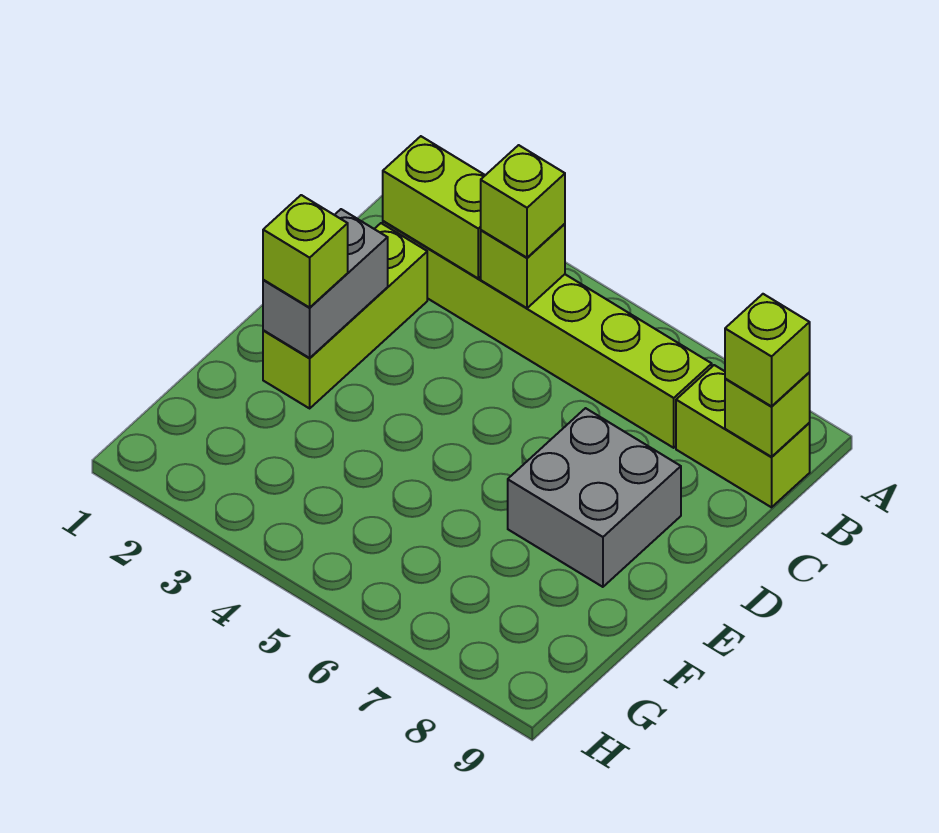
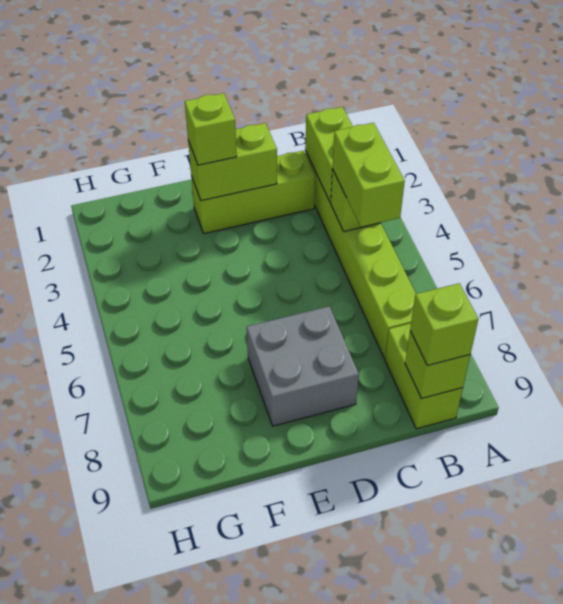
lime 1x1 brick [481,145,565,258] -> lime 1x2 brick [333,123,405,227]
grey 1x2 brick [263,209,388,358] -> lime 1x2 brick [188,123,277,201]

